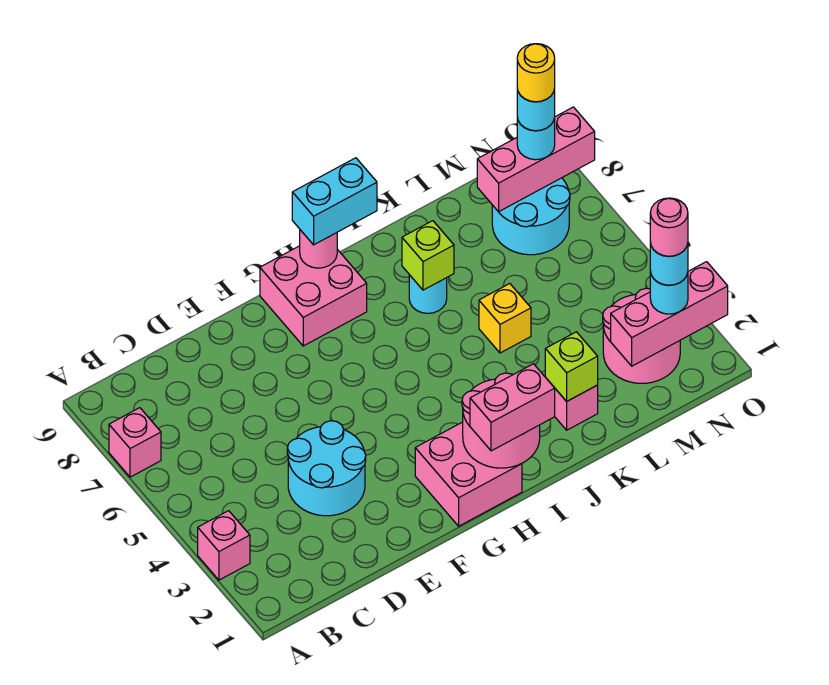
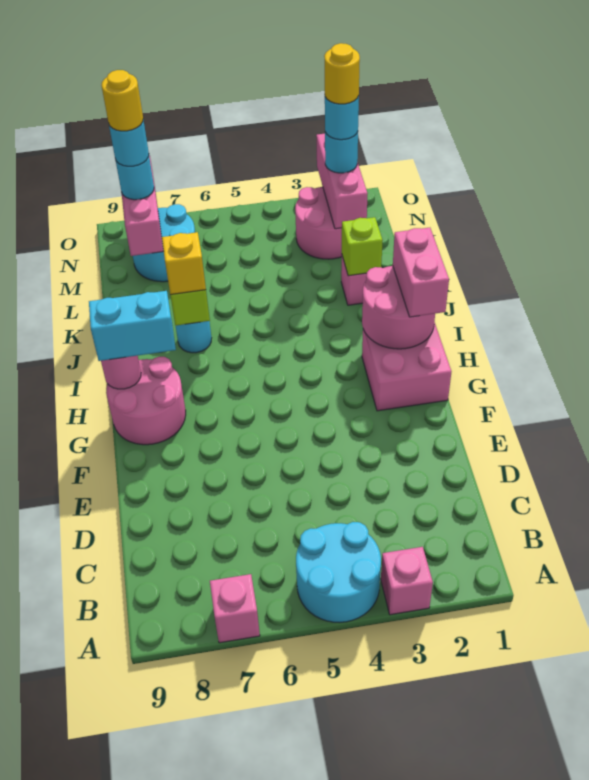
cyan 2x2 round brick [287,421,366,516] -> cyan 2x2 round brick moved to [296,522,381,622]
pink 2x2 brick [260,246,367,346] -> pink 2x2 round brick [106,357,186,445]
cyan 1x2 brick [292,158,377,245] -> cyan 1x2 brick turned to [89,291,176,361]
yellow 1x1 brick [479,284,531,353] -> yellow 1x1 brick moved to [162,232,206,295]
pink 1x1 round brick [650,198,688,256] -> yellow 1x1 round brick [324,43,360,104]

